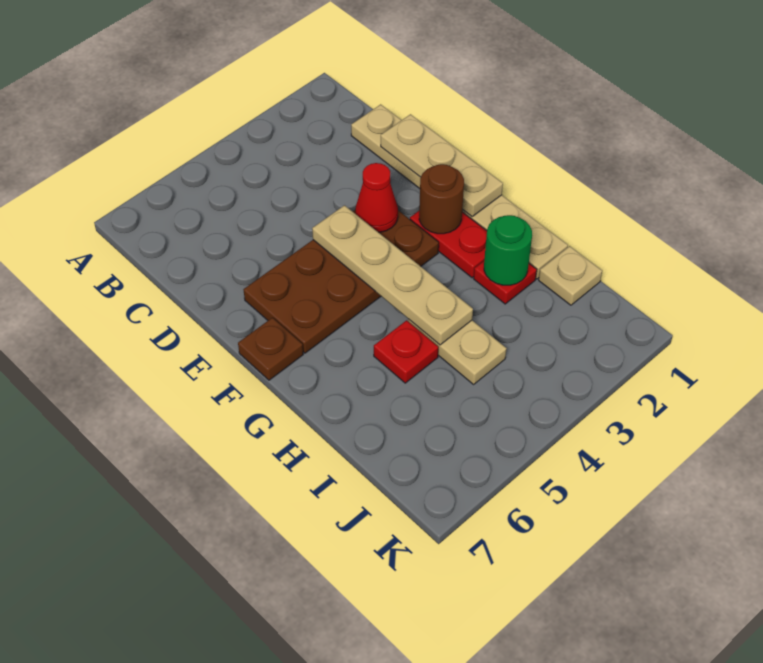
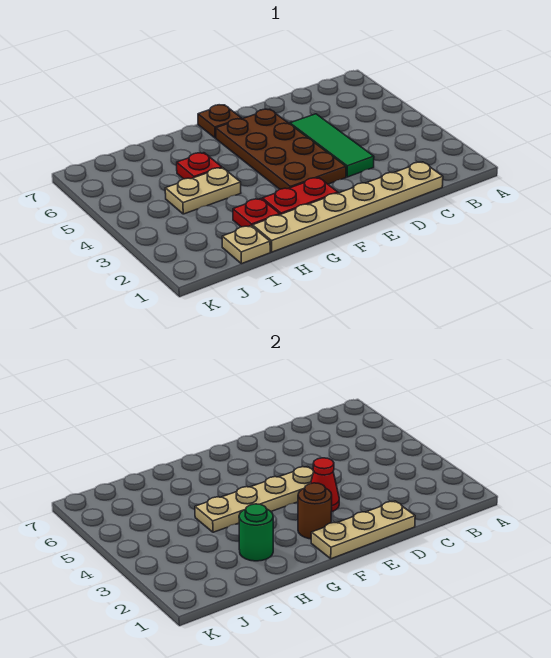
none -> green 1x3 tile [290,114,374,177]

